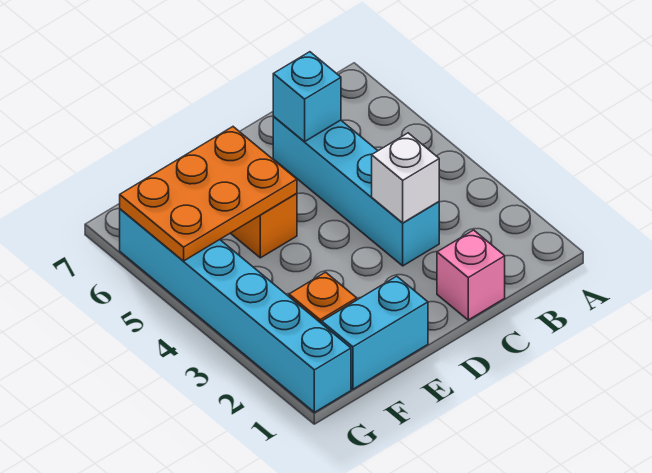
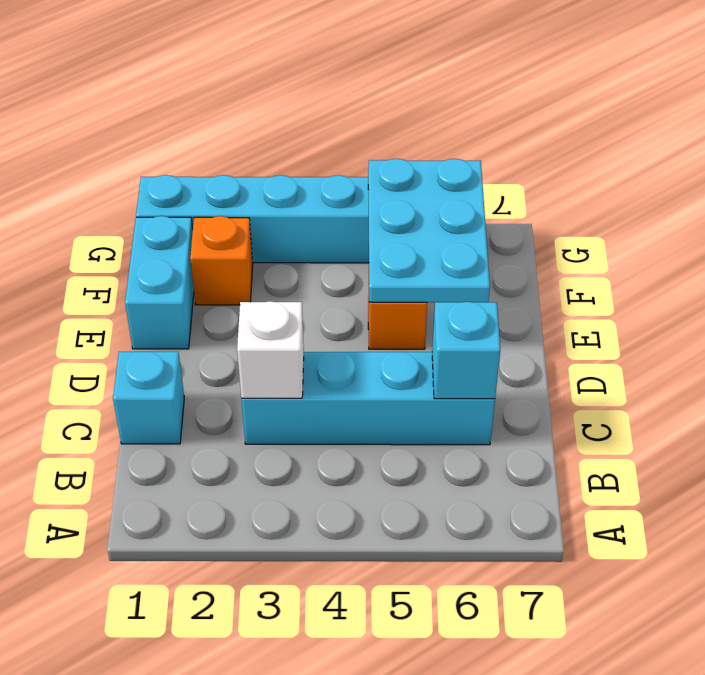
pink 1x1 brick [437,230,505,320] -> cyan 1x1 brick [113,352,184,444]
orange 2x3 plate [120,127,297,261] -> cyan 2x3 plate [368,159,490,302]

